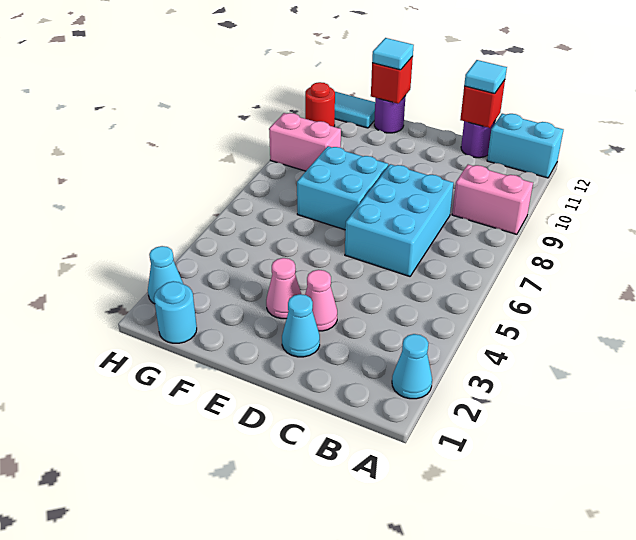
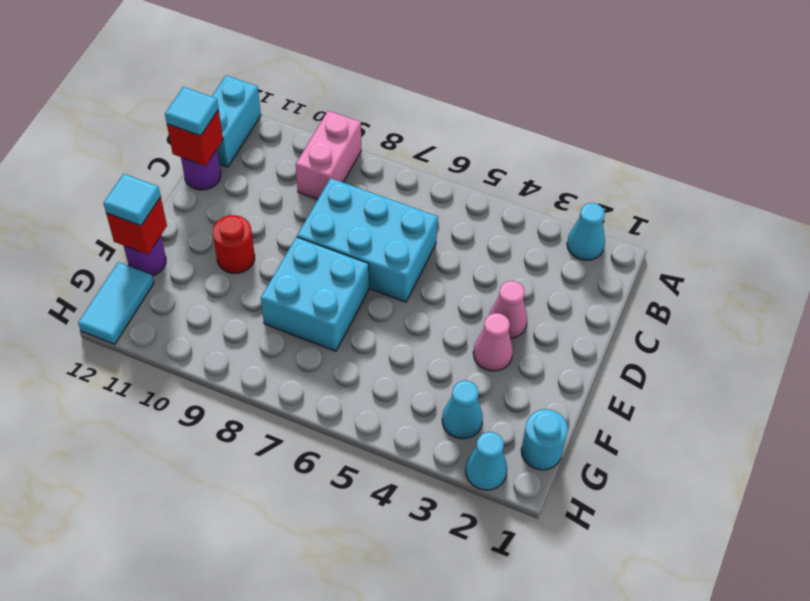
cyan 1x1 cone [282,294,320,357] -> cyan 1x1 cone moved to [442,381,483,439]
pink 1x2 brick [269,113,341,171] -> none
red 1x1 round brick [305,82,335,127] -> red 1x1 round brick moved to [213,215,255,274]

